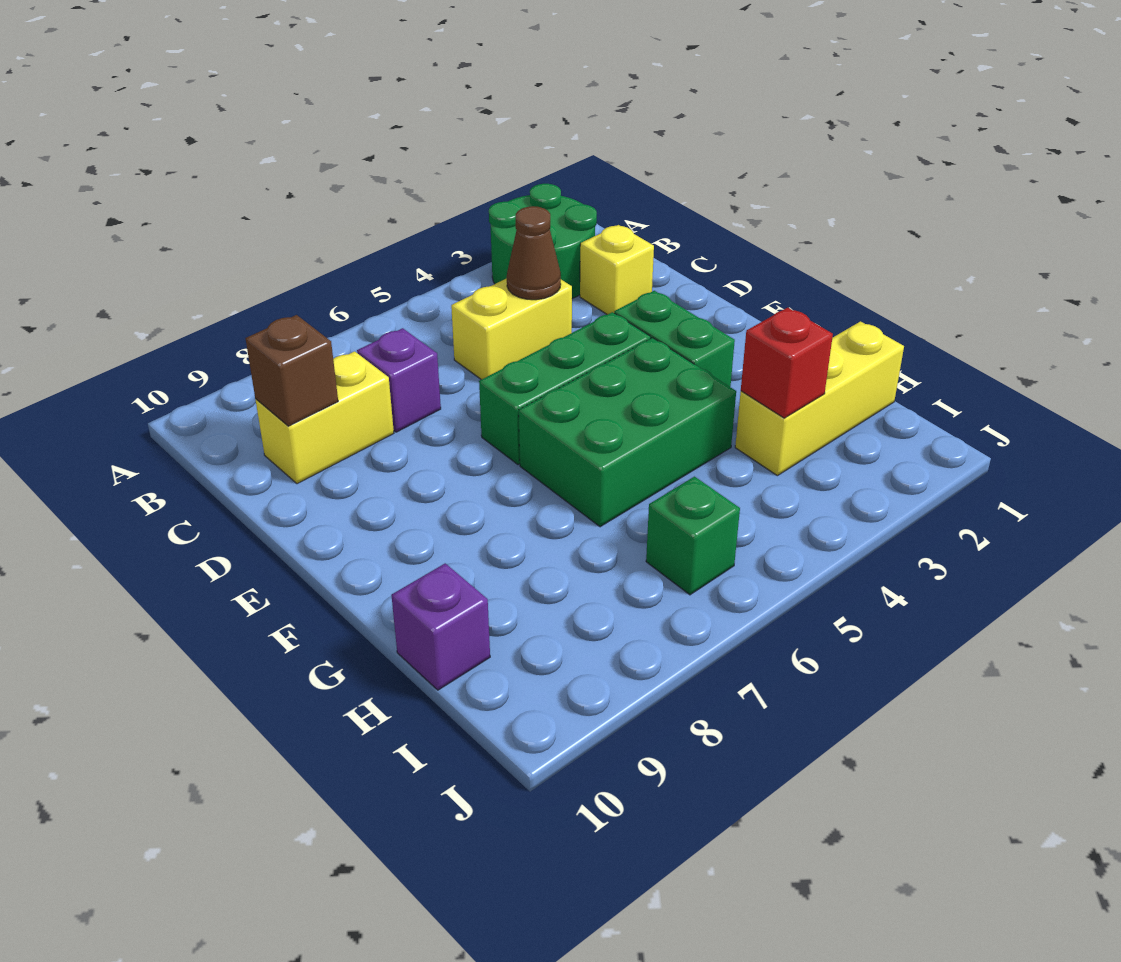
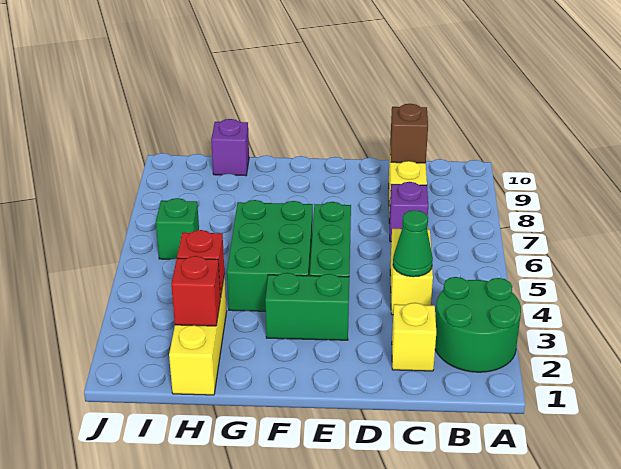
brown 1x1 cone [507,206,561,300] -> green 1x1 cone [393,210,433,277]
none -> red 1x1 brick [171,256,220,326]

